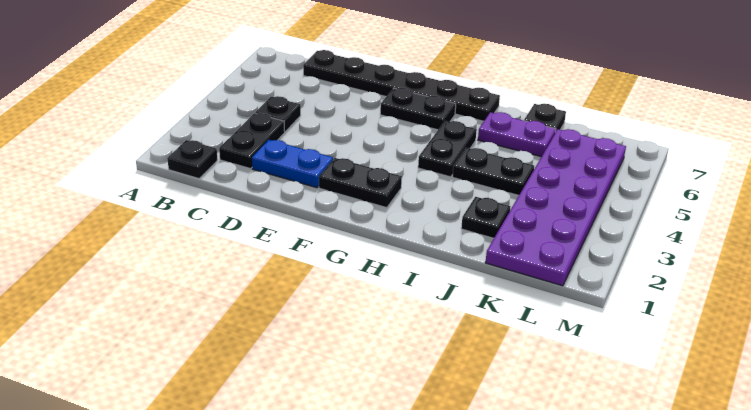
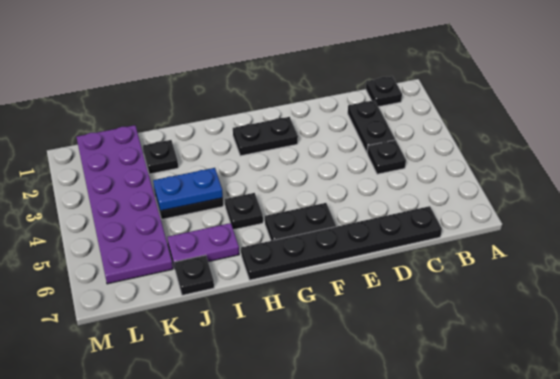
blue 1x2 plate [252,140,333,188] -> blue 1x2 plate moved to [153,168,223,211]
black 1x2 plate [418,121,477,177] -> black 1x1 plate [225,193,263,230]

